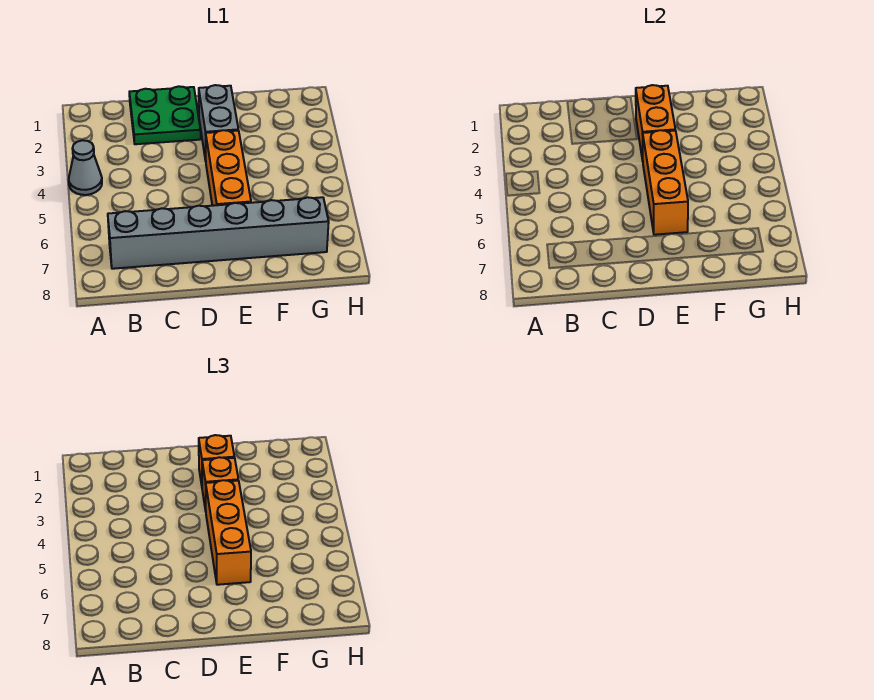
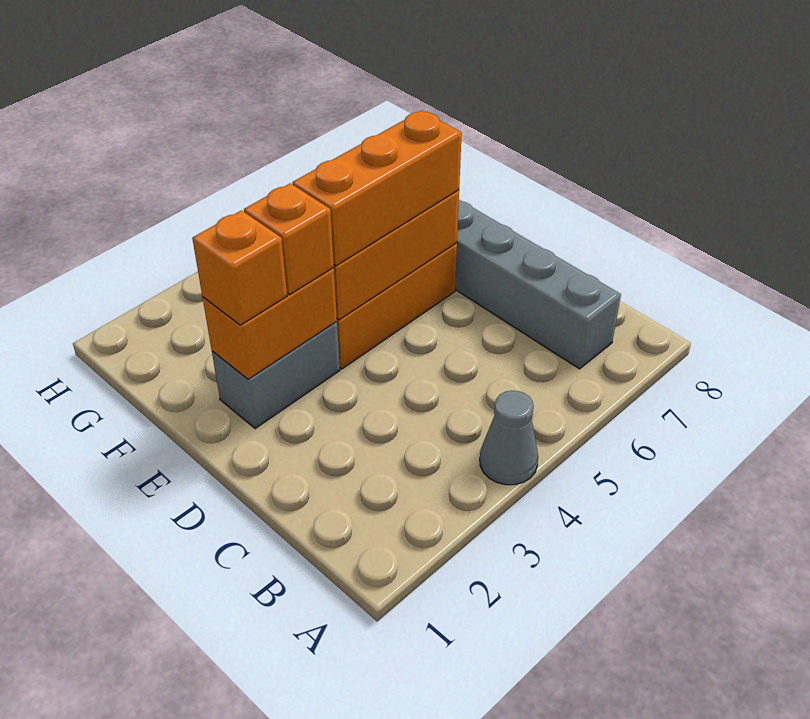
green 2x2 plate [129,86,201,144] -> none

